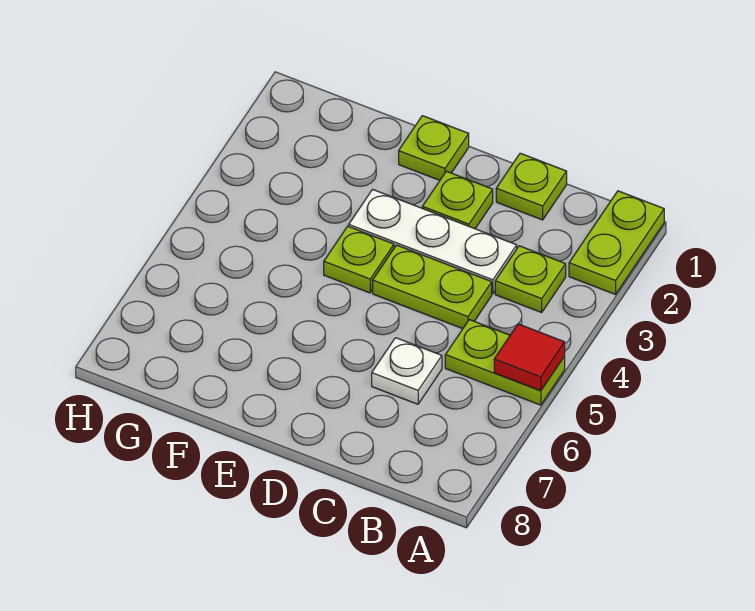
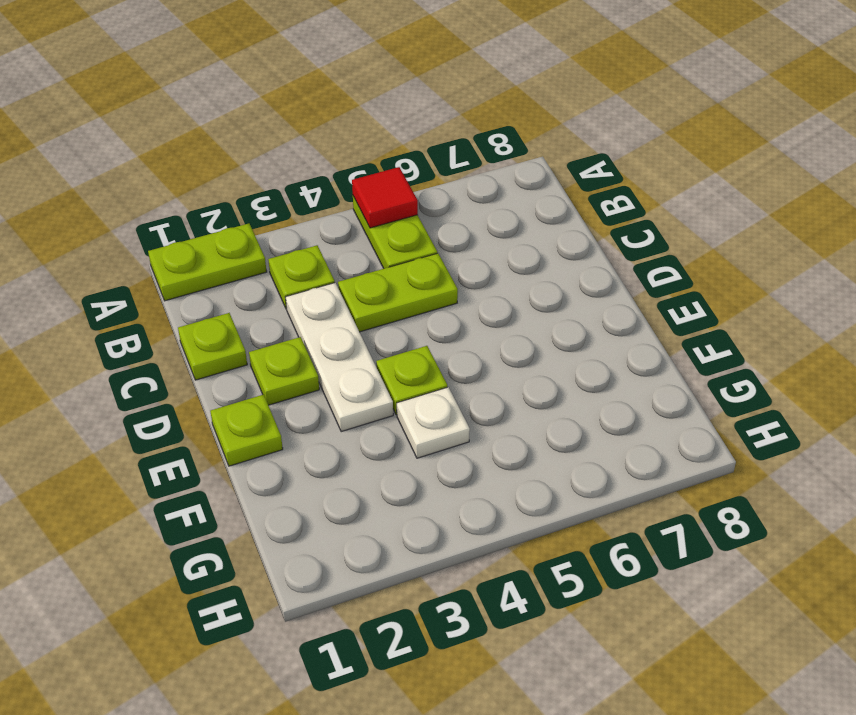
lime 1x2 plate [373,245,492,329] -> lime 1x2 plate turned to [338,253,458,332]
white 1x1 plate [372,338,442,404] -> white 1x1 plate moved to [397,387,470,458]

